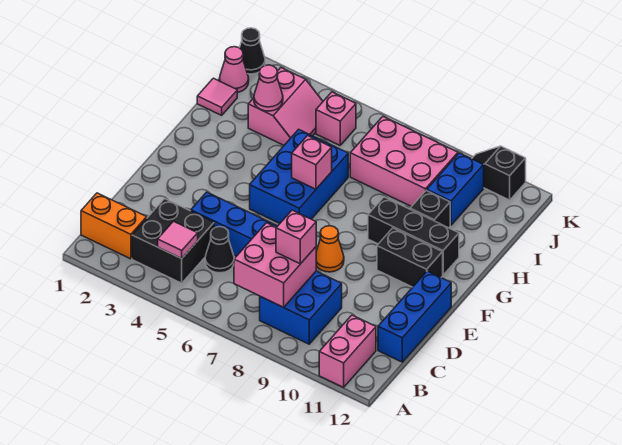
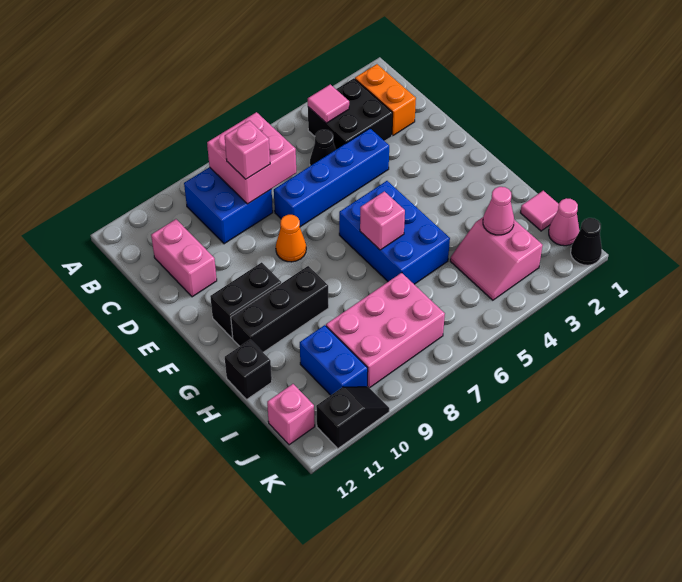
pink 1x2 brick [319,315,376,387] -> pink 1x2 brick moved to [151,219,217,297]
orange 1x2 brick [81,193,147,259] -> orange 1x2 brick turned to [355,64,416,136]
blue 1x3 brick [378,271,451,362] -> none
black 1x1 brick [410,190,450,228] -> black 1x1 brick moved to [225,340,272,400]
pink 1x1 brick [316,92,356,145] -> pink 1x1 brick moved to [267,384,315,445]

